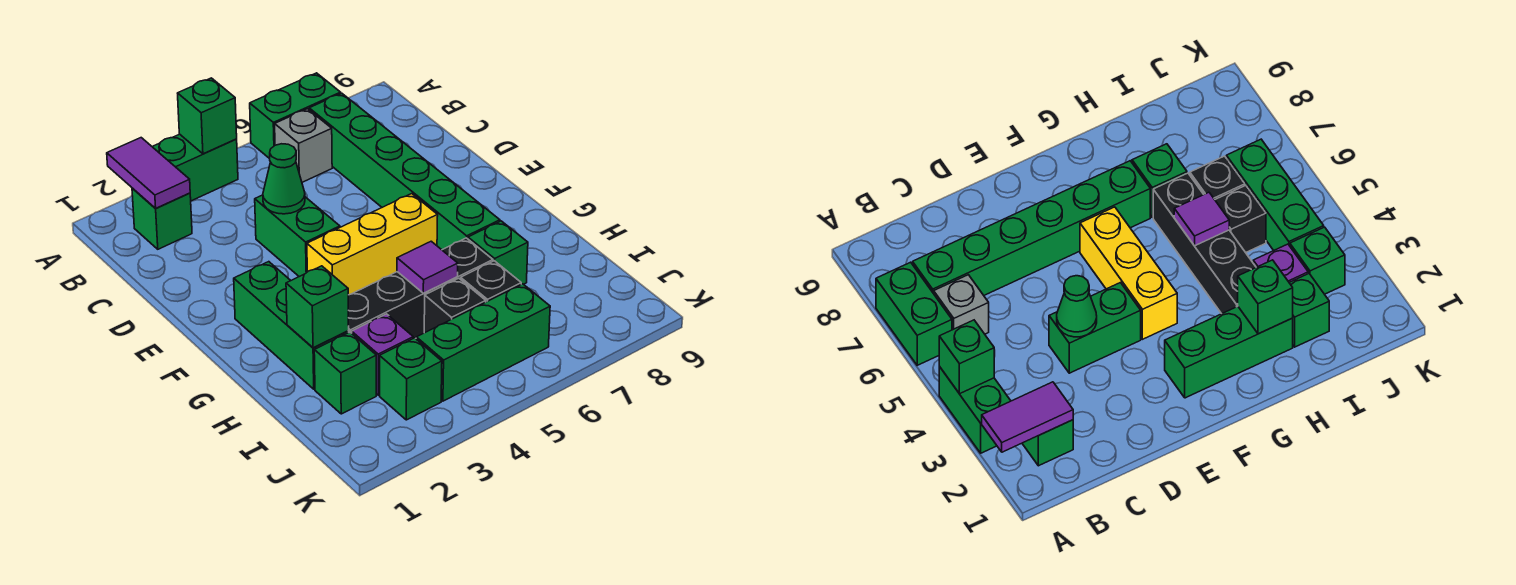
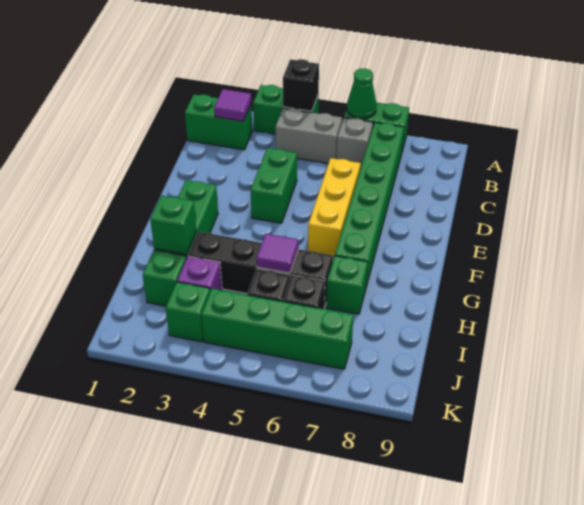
purple 1x2 tile [107,138,190,209] -> purple 1x1 tile [214,89,251,121]
green 1x1 brick [178,78,237,154] -> black 1x1 brick [283,59,319,111]
green 1x1 brick [132,188,192,249] -> green 1x2 brick [185,94,252,150]
none -> grey 1x2 brick [275,108,342,163]
green 1x1 cone [263,144,305,214] -> green 1x1 cone moved to [347,69,377,119]
yellow 1x3 brick [307,194,438,295] -> yellow 1x3 brick turned to [308,158,361,257]
green 1x3 brick [416,284,550,401] -> green 1x4 brick [201,289,353,369]

